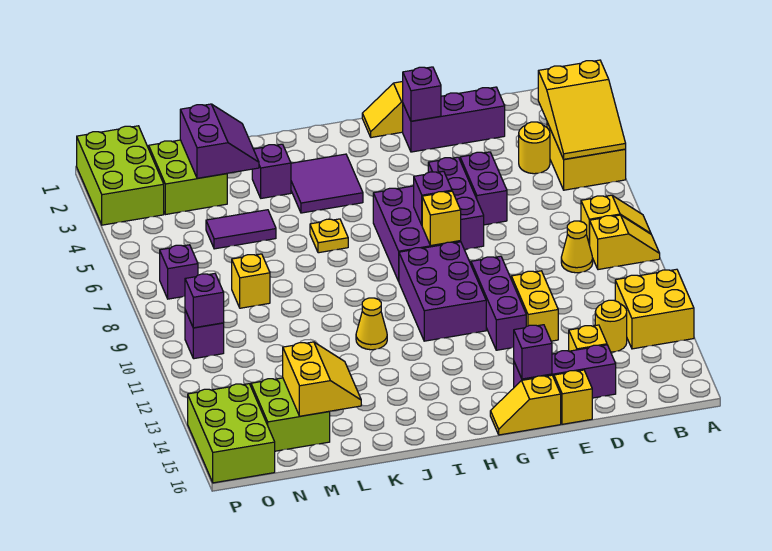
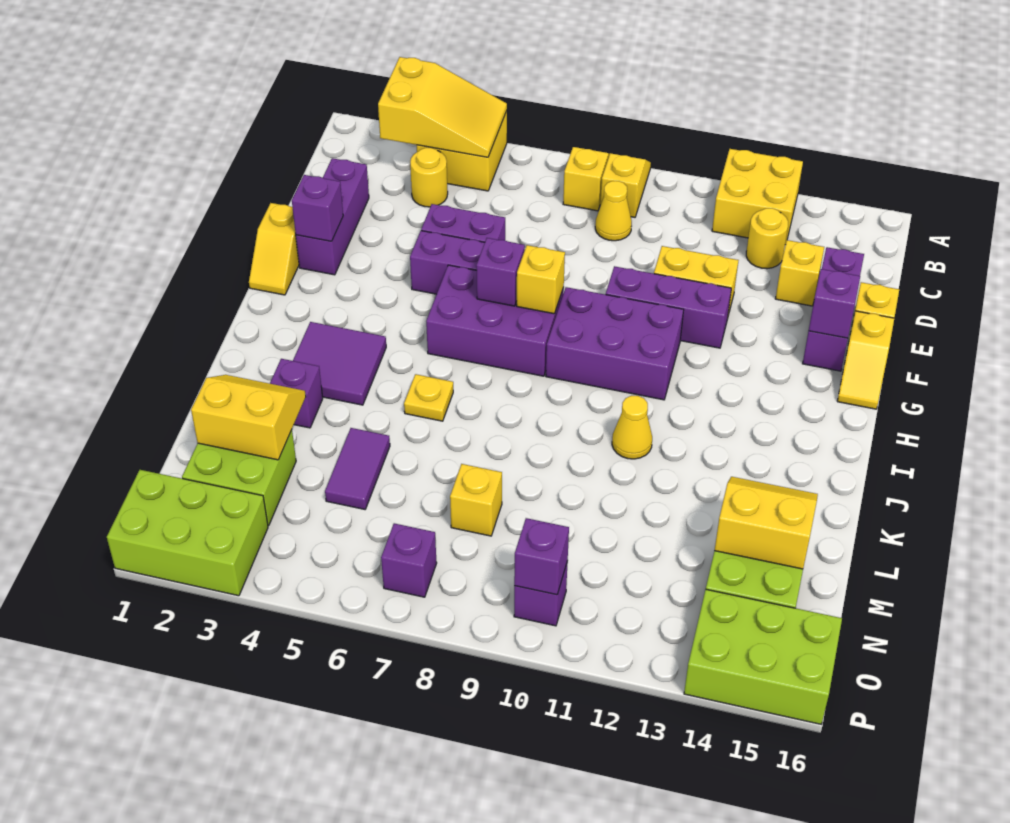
purple 2x2 slope [180,104,259,178] -> yellow 2x2 slope [191,375,306,460]

